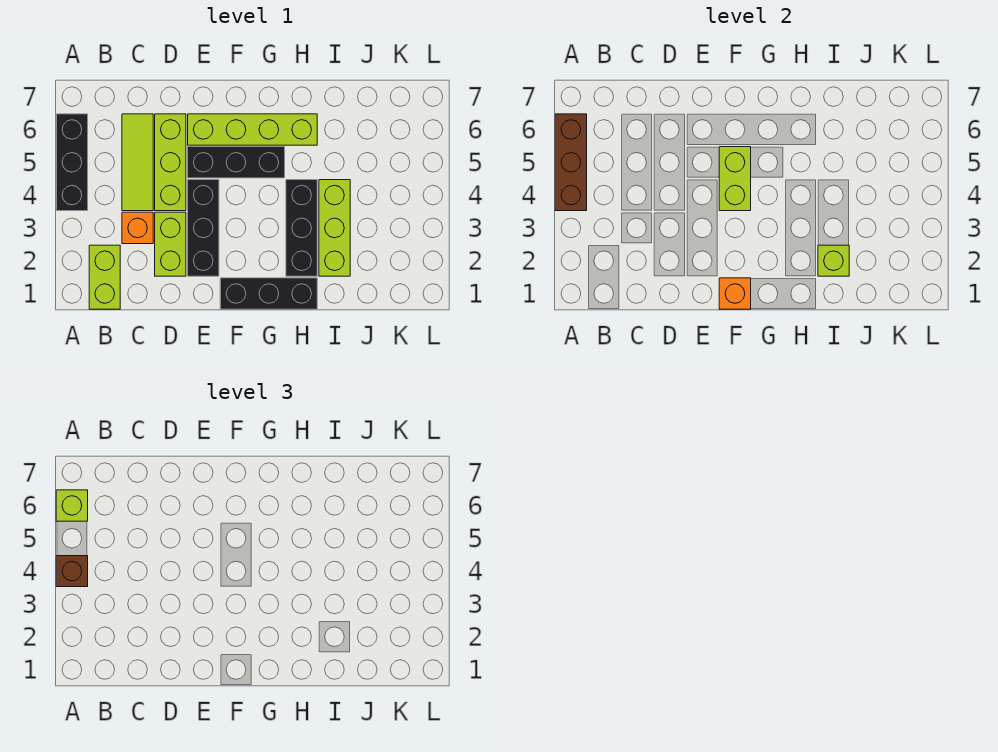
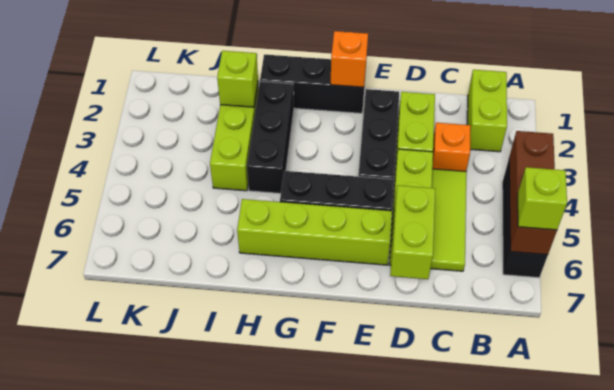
brown 1x1 brick [56,556,88,587] -> none
lime 1x2 brick [719,147,751,211] -> lime 1x2 brick moved to [390,185,435,279]

